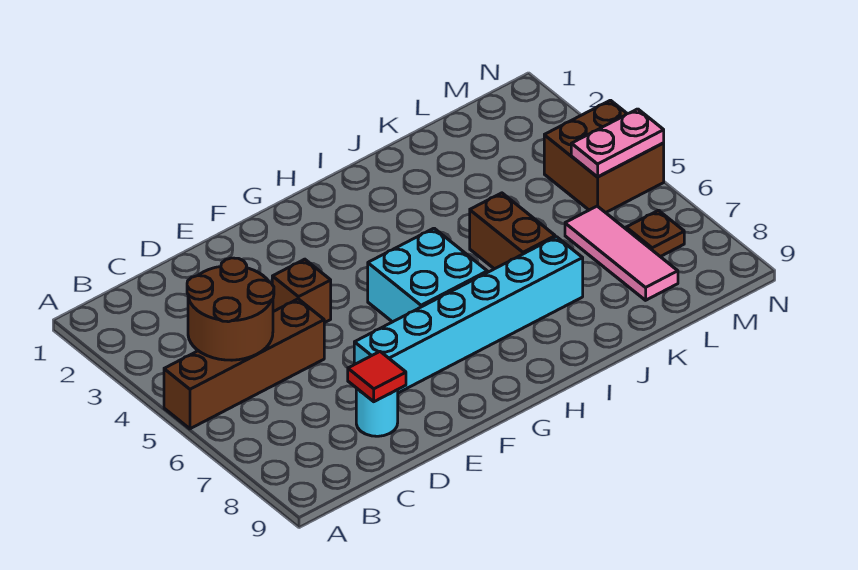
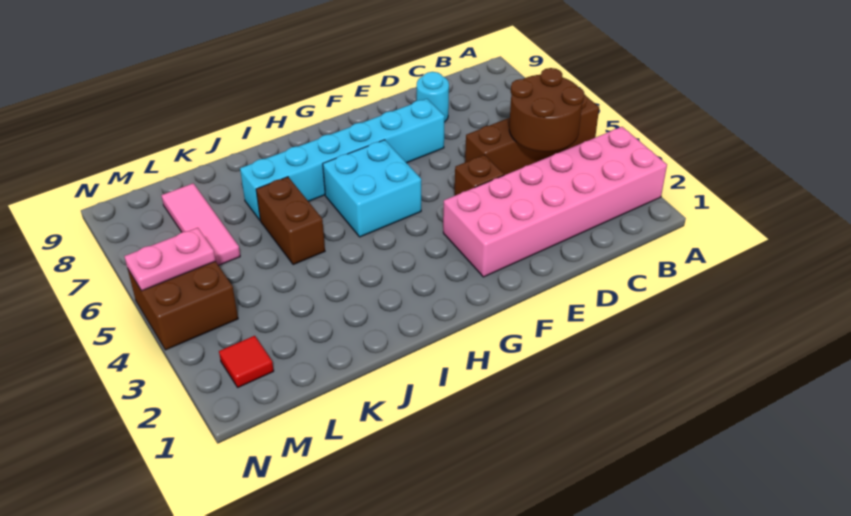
none -> pink 2x6 brick [443,127,667,277]
red 1x1 tile [348,352,406,402] -> red 1x1 tile moved to [219,336,274,387]
brown 1x1 plate [626,210,684,257] -> none

